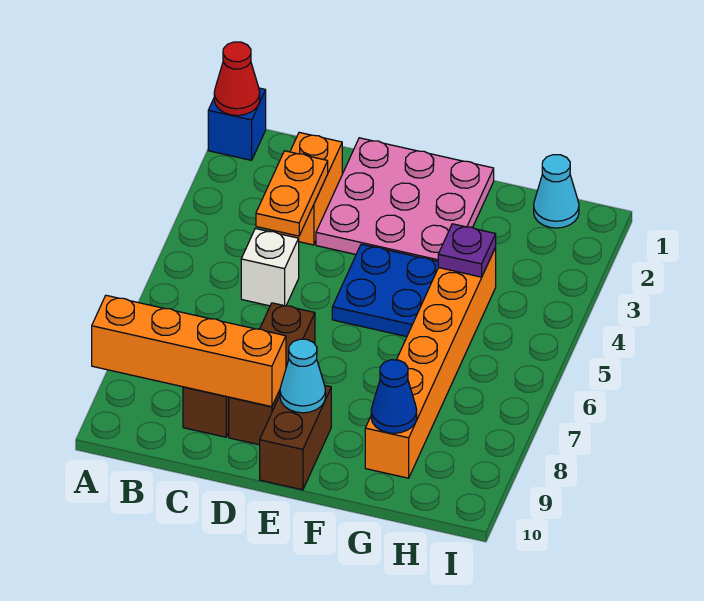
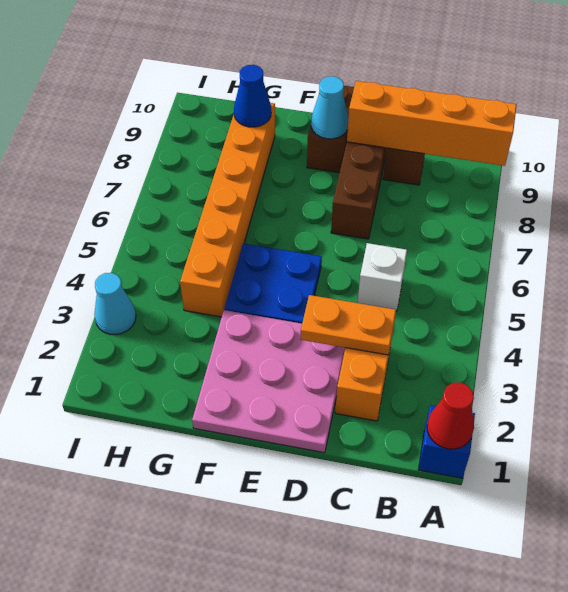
orange 1x2 plate [256,151,328,236] -> orange 1x2 plate turned to [301,295,396,355]
purple 1x1 plate [438,224,496,277] -> none
cyan 1x1 cone [534,155,579,228] -> cyan 1x1 cone moved to [94,273,136,335]

